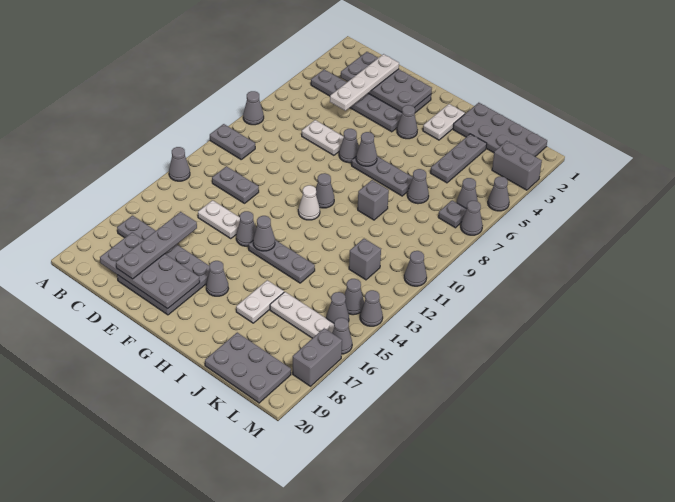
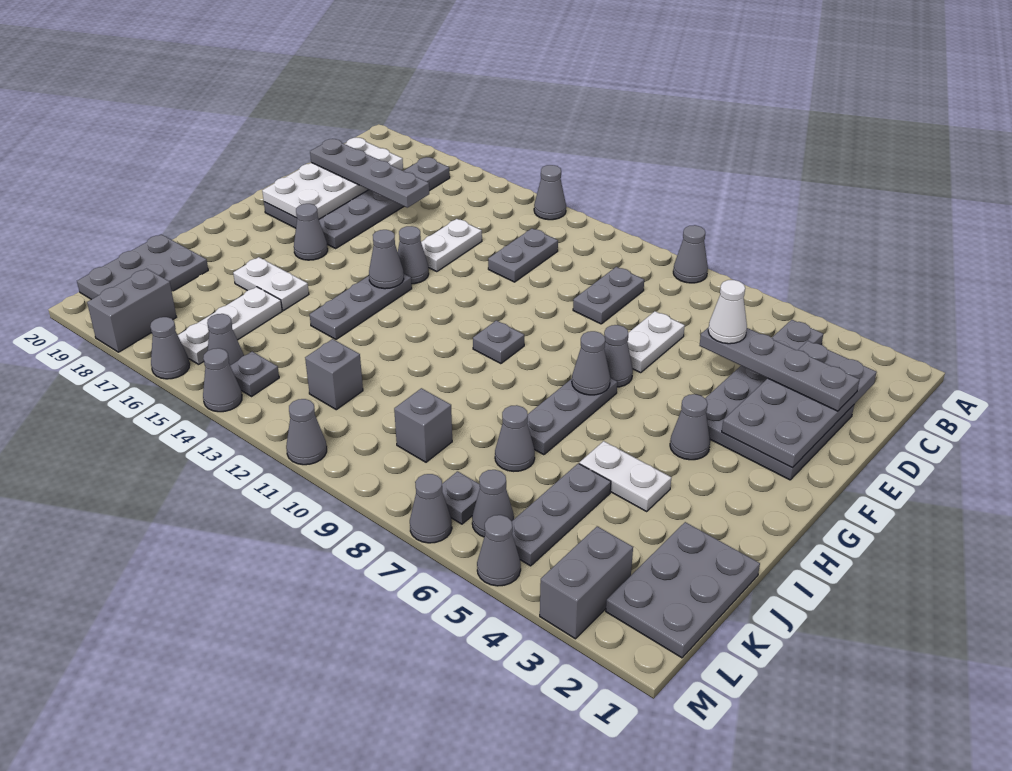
grey 1x2 plate [210,124,255,159] -> grey 1x2 plate moved to [573,267,644,324]
grey 2x4 plate [100,232,200,309] -> white 2x4 plate [262,137,403,219]
white 1x4 plate [330,54,399,111] -> grey 1x4 plate [699,327,860,411]
grey 1x1 cone [316,173,334,208] -> grey 1x1 plate [473,320,524,364]
white 1x1 cone [298,185,320,220] -> white 1x1 cone moved to [708,280,747,344]
white 1x2 plate [423,104,465,140] -> white 1x2 plate moved to [579,441,671,511]
grey 2x4 plate [453,103,547,156] -> grey 2x3 plate [606,522,760,658]
grey 1x1 brick [358,180,389,220] -> grey 1x1 brick moved to [394,388,452,462]
grey 1x3 plate [431,134,487,183] -> grey 1x3 plate turned to [512,463,611,566]
grey 1x1 cone [344,279,364,315] -> grey 1x1 plate [230,352,279,396]
grey 1x2 brick [293,328,342,386] -> grey 1x2 brick turned to [87,269,176,352]

